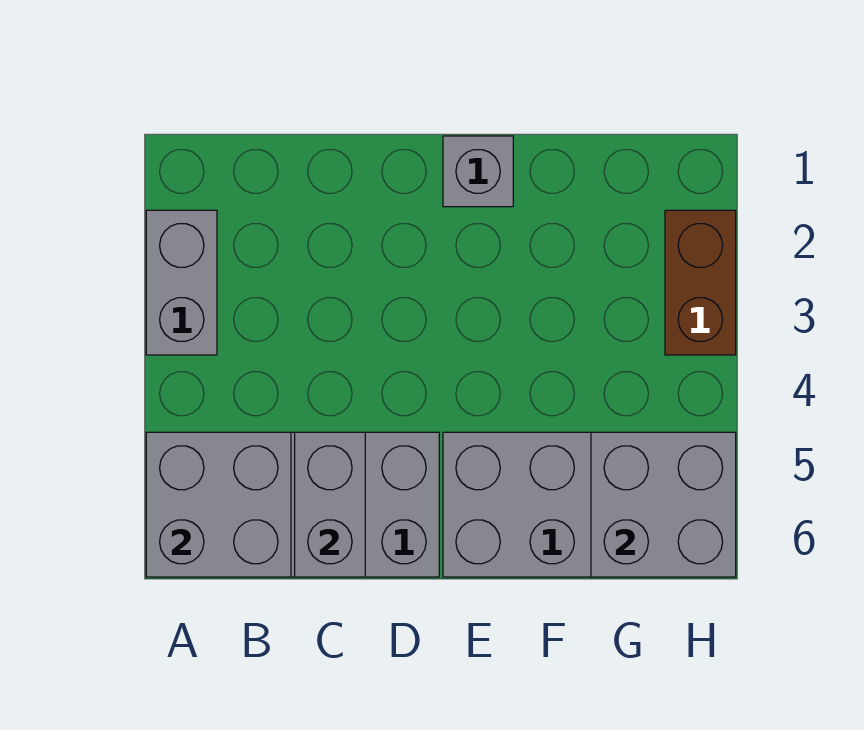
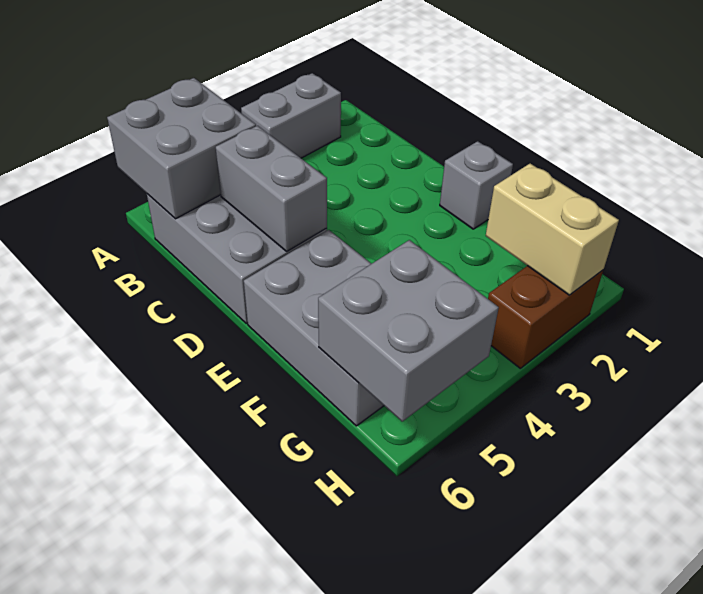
grey 1x2 brick [295,432,365,577] -> grey 1x2 brick turned to [216,126,327,251]
none -> tan 1x2 brick [486,163,619,295]

